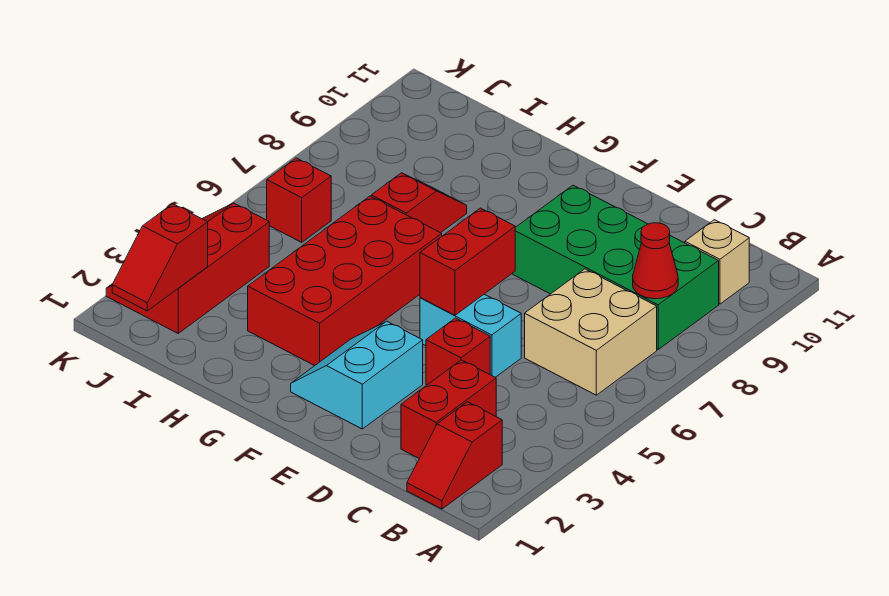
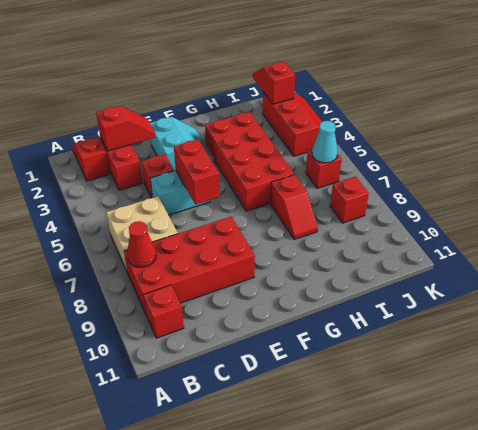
green 2x4 brick [513,185,719,350] -> red 2x4 brick [124,217,255,314]
tan 1x1 brick [685,220,749,304] -> red 1x1 brick [144,285,184,338]
none -> red 1x2 slope [96,106,156,151]
none -> cyan 1x1 cone [312,121,338,163]
none -> red 1x1 brick [330,177,369,223]

